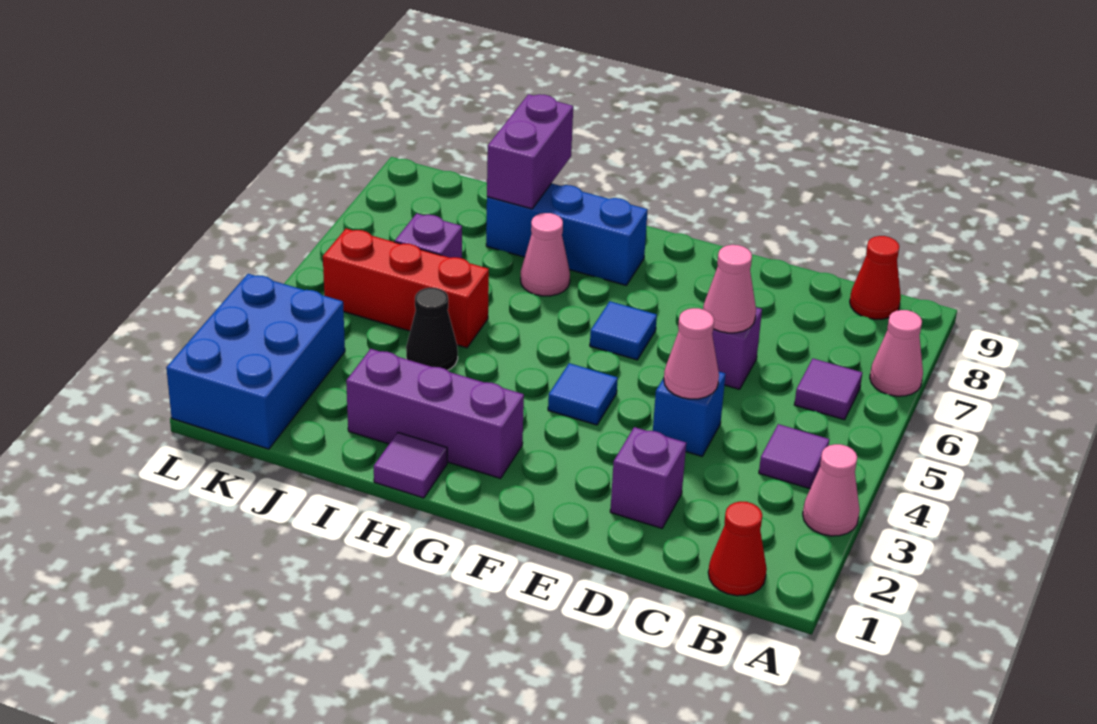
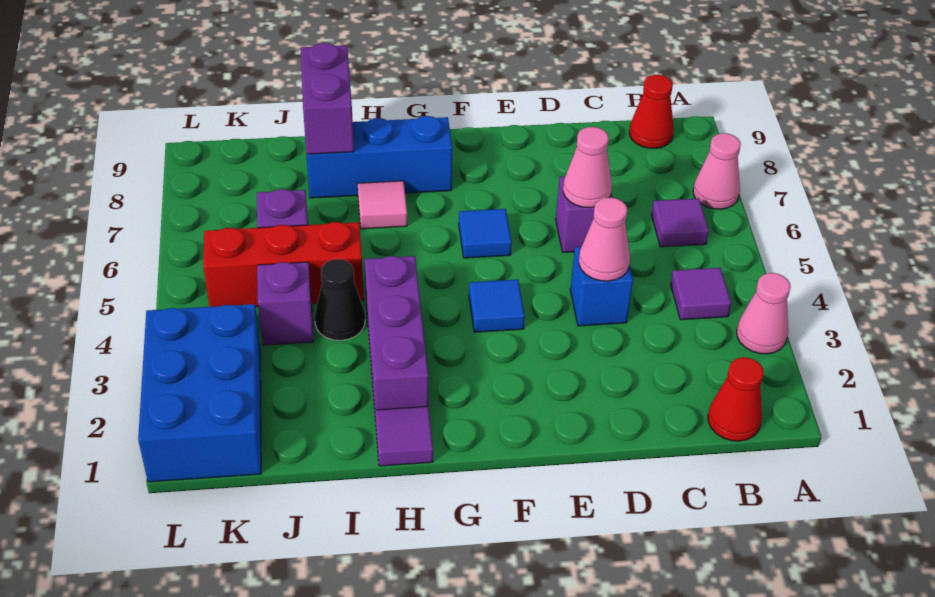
purple 1x1 brick [610,427,686,528] -> purple 1x1 brick moved to [257,262,313,345]
purple 1x3 brick [346,349,524,478] -> purple 1x3 brick turned to [365,256,428,421]
pink 1x1 cone [521,213,570,296] -> pink 1x1 tile [358,181,407,229]

